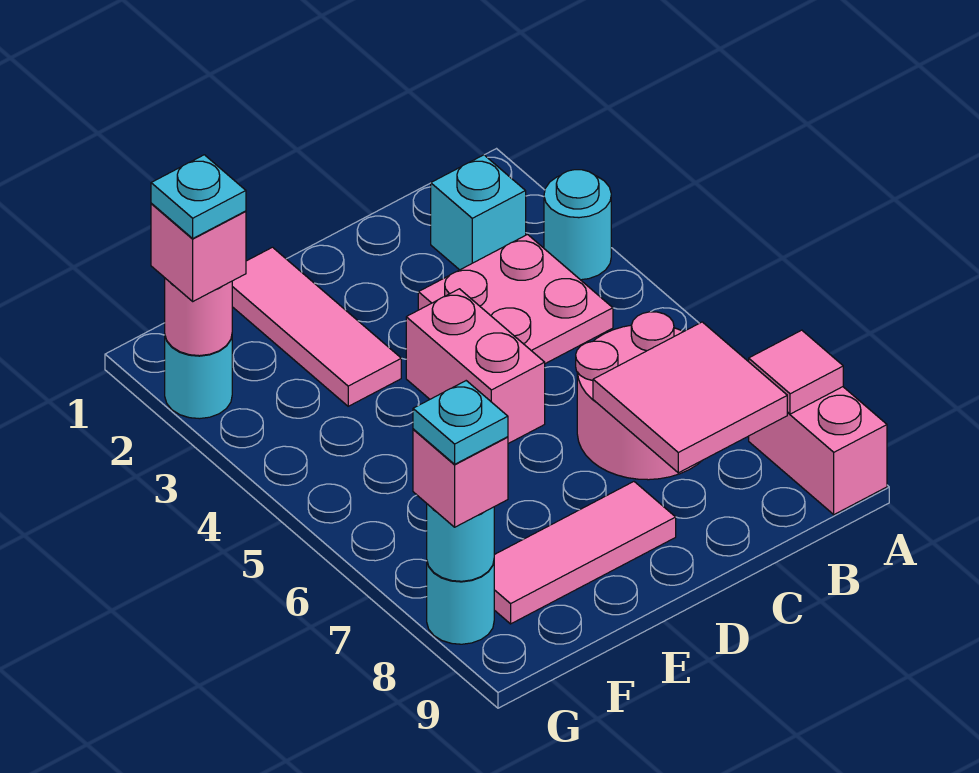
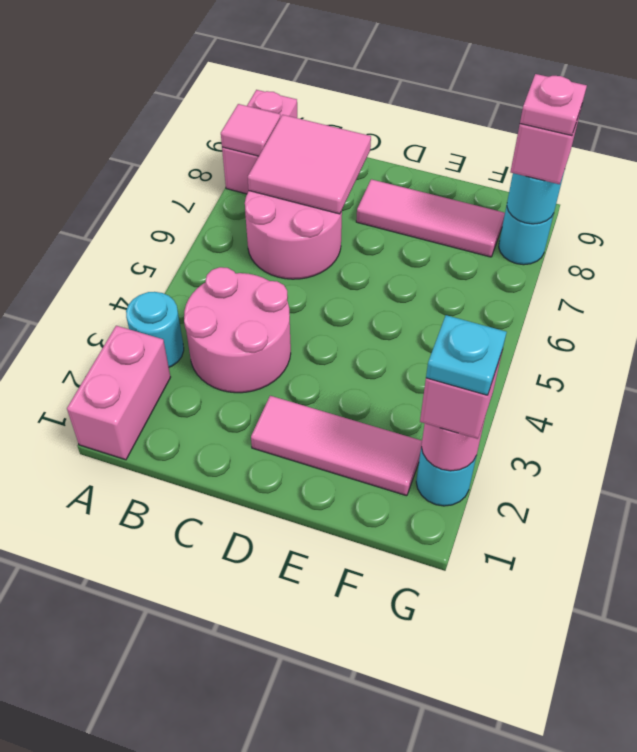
cyan 1x1 brick [431,155,526,270] -> none
pink 2x2 plate [418,235,613,364] -> pink 2x2 round brick [184,267,291,393]
pink 1x2 brick [406,289,545,444] -> pink 1x2 brick moved to [67,326,171,460]
pink 1x3 tile [232,247,401,406] -> pink 1x3 tile turned to [251,396,422,496]
cyan 1x1 plate [413,381,508,464] -> pink 1x1 plate [520,74,587,136]

